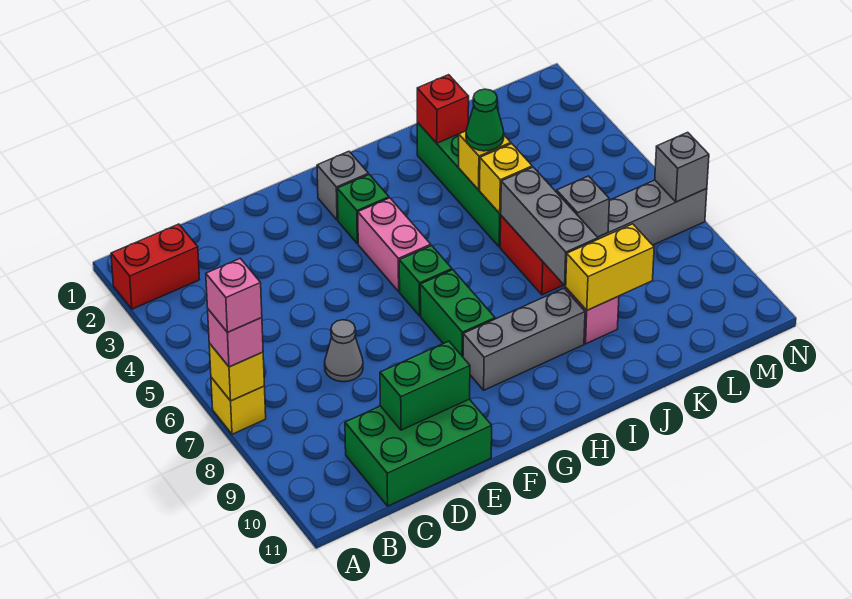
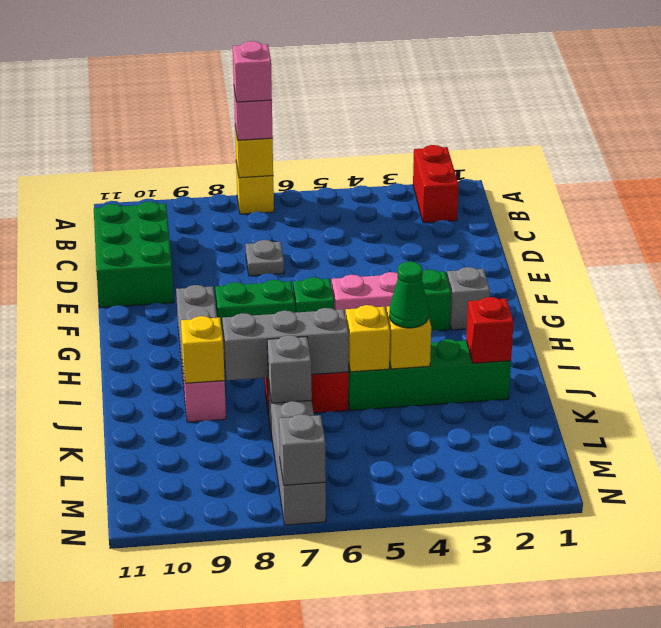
grey 1x1 cone [325,320,363,382] -> grey 1x1 plate [245,240,284,276]
green 1x2 brick [380,341,470,430] -> none
yellow 1x2 brick [566,224,654,310] -> yellow 1x1 brick [181,316,225,383]

